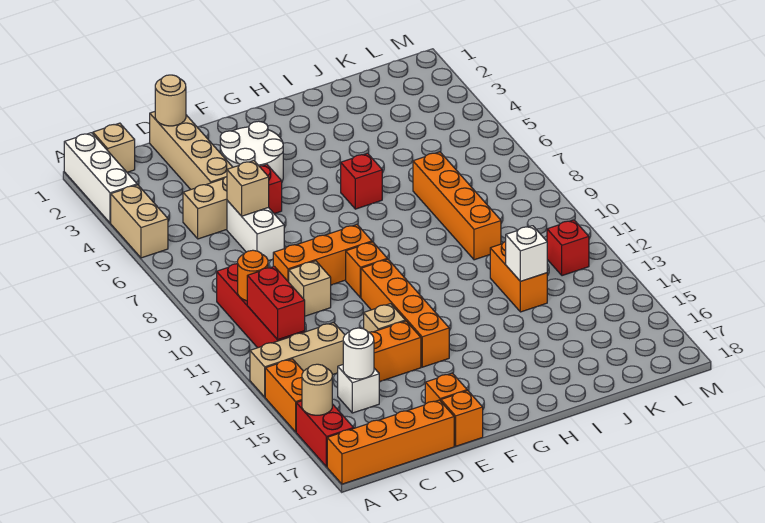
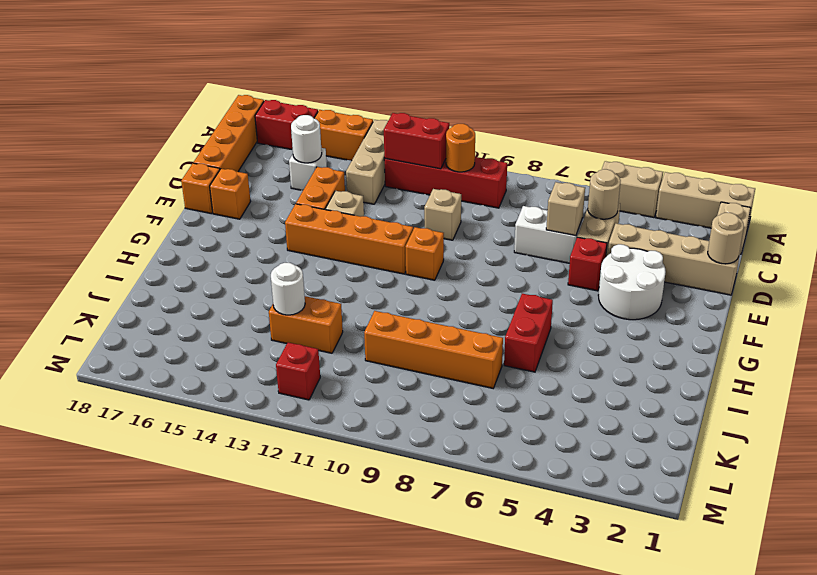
white 1x3 brick [64,133,137,223] -> tan 1x3 brick [656,172,755,229]
tan 1x1 round brick [302,364,332,415] -> tan 1x1 round brick moved to [588,169,621,219]
orange 1x3 brick [273,225,372,285] -> none
red 1x1 brick [341,153,382,209] -> red 1x2 brick [504,294,553,372]
white 1x1 brick [506,226,547,281] -> white 1x1 round brick [271,263,305,315]

